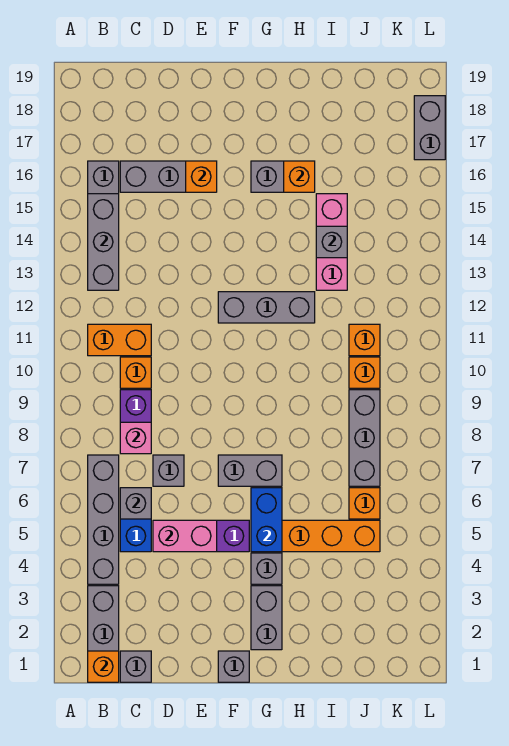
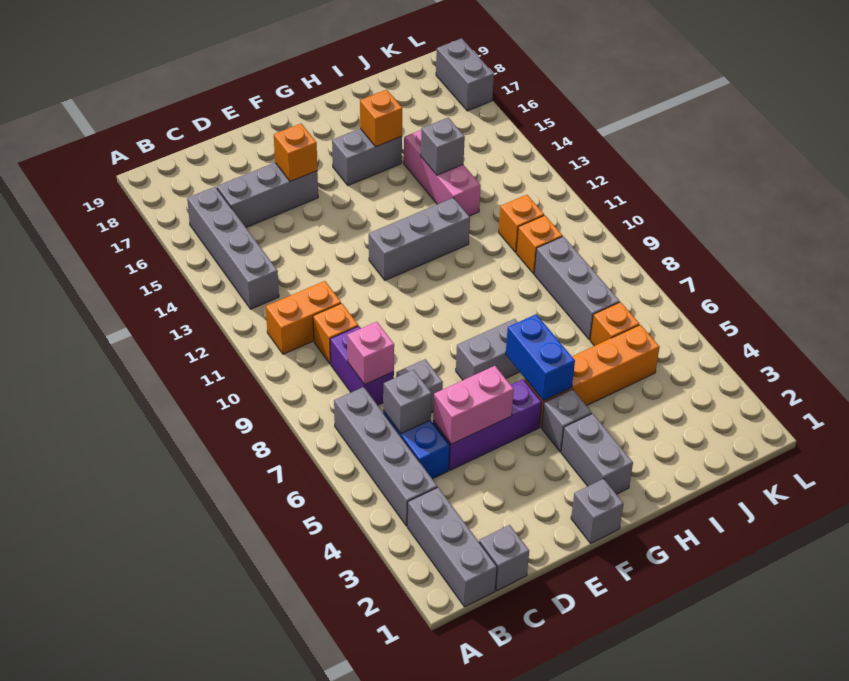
orange 1x1 brick [88,651,119,682] -> none
grey 1x3 brick [88,194,119,290] -> none

